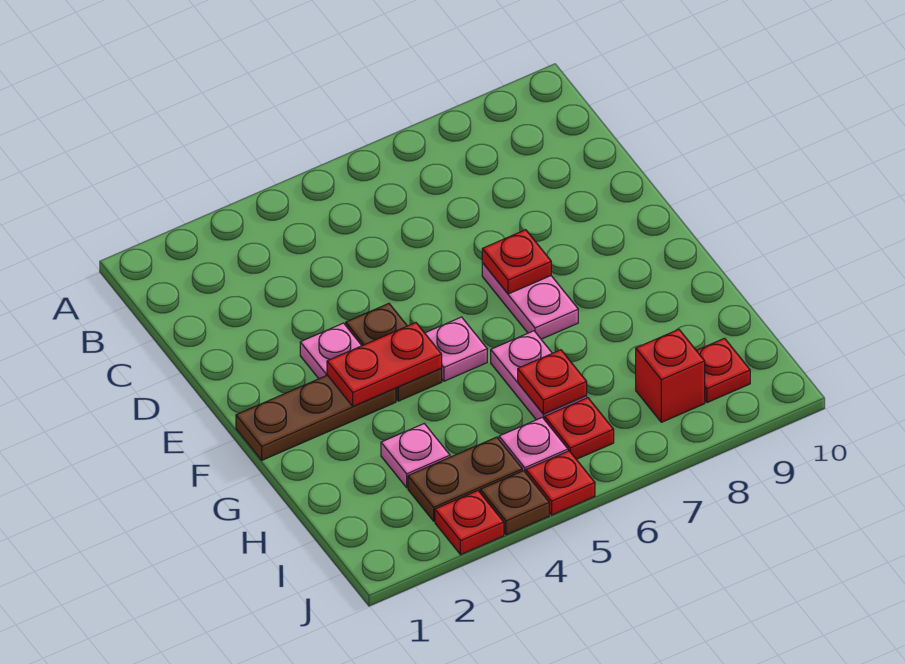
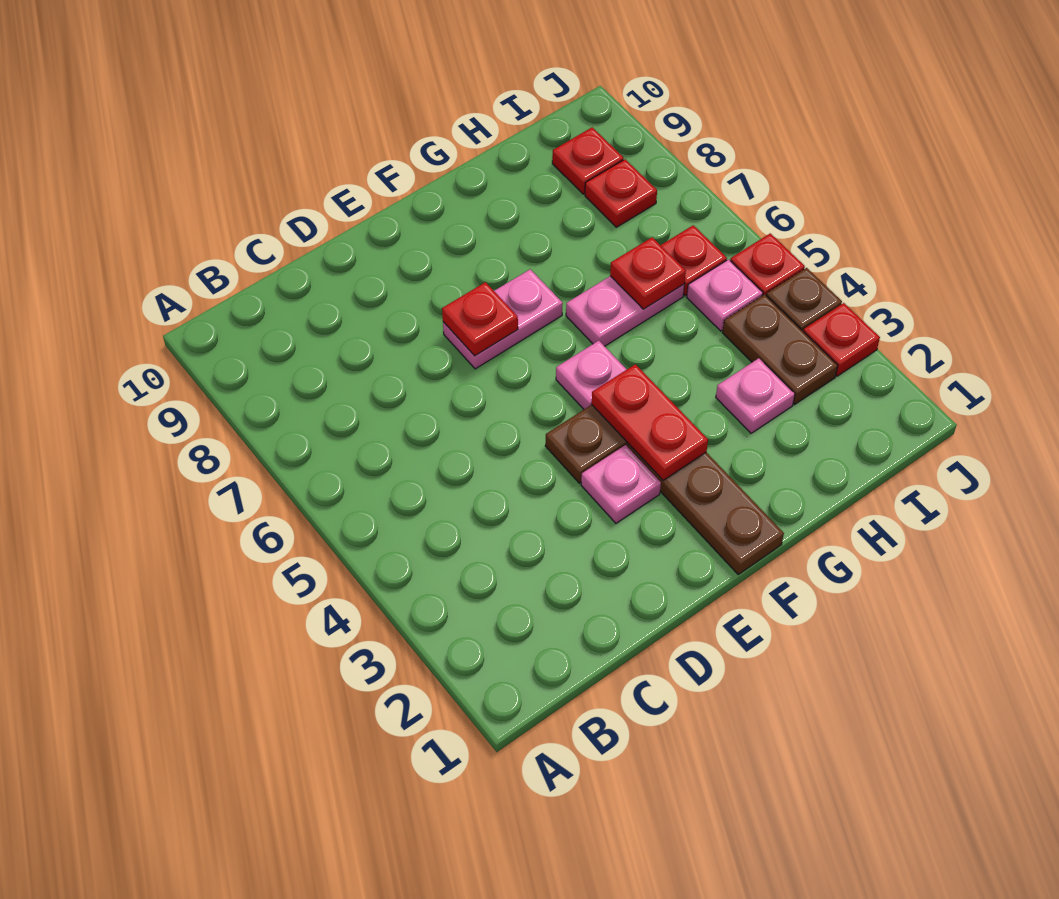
red 1x1 brick [636,329,705,422] -> red 1x1 plate [585,159,657,227]

